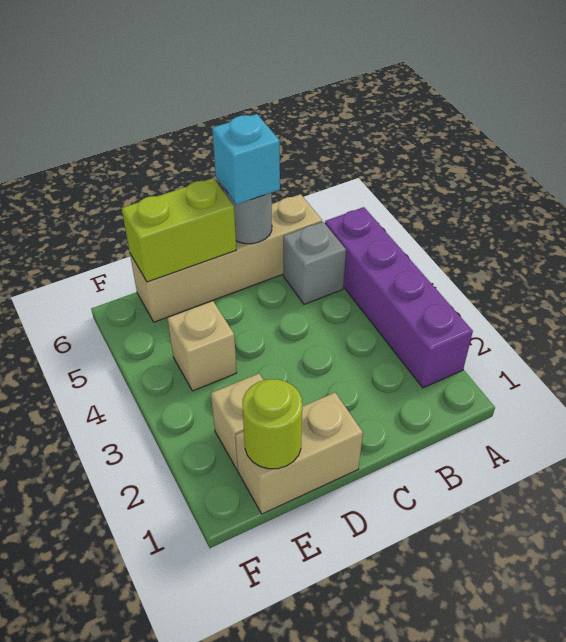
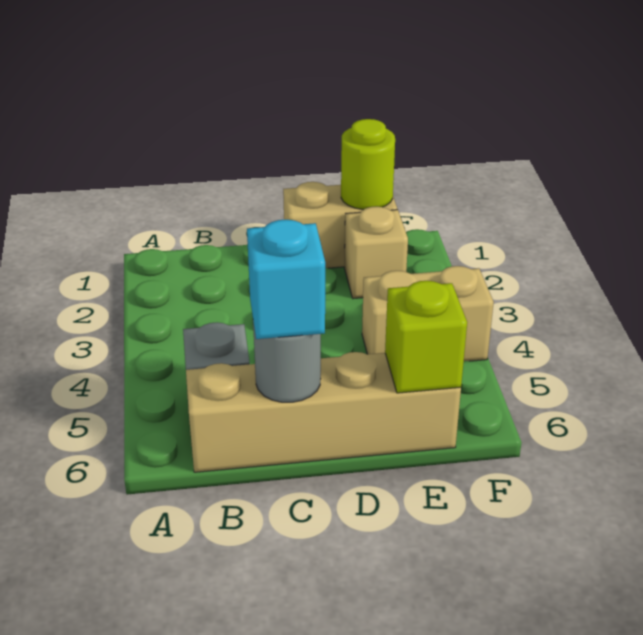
purple 1x4 brick [325,207,473,388] -> none
lime 1x2 brick [122,178,236,282] -> lime 1x1 brick [385,281,467,393]
tan 1x1 brick [168,301,237,391] -> tan 1x2 brick [362,266,494,361]

